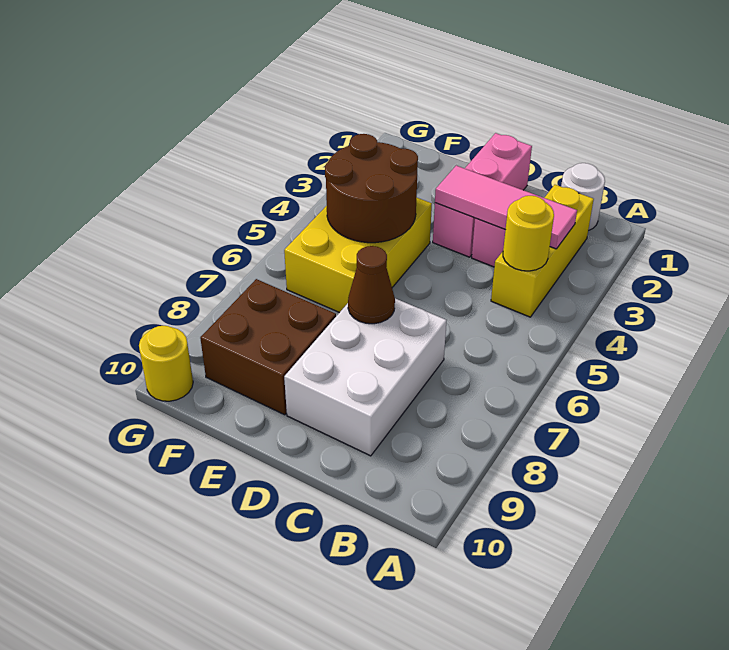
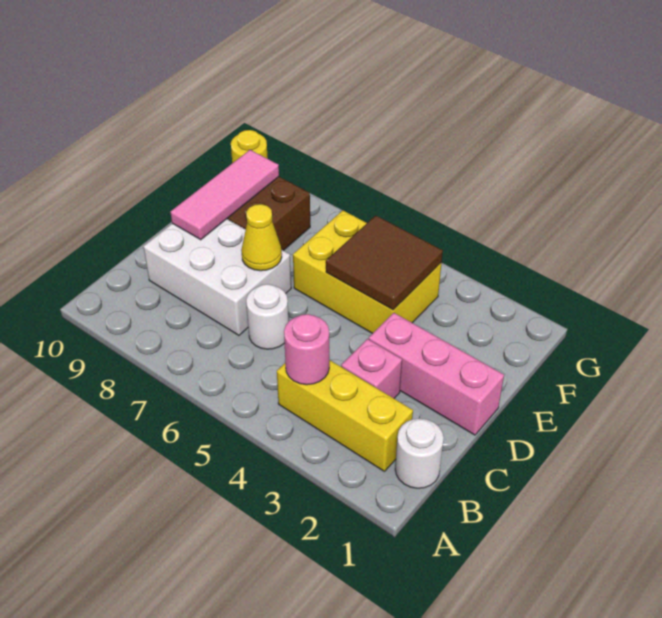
pink 1x3 tile [435,166,577,249] -> pink 1x3 tile moved to [171,150,279,240]
yellow 1x1 round brick [503,196,554,271] -> pink 1x1 round brick [284,314,329,385]
none -> white 1x1 round brick [246,284,288,349]
brown 1x1 cone [348,246,395,324] -> yellow 1x1 cone [241,204,282,271]
brown 2x2 round brick [325,134,418,243] -> brown 2x2 tile [326,216,443,310]

